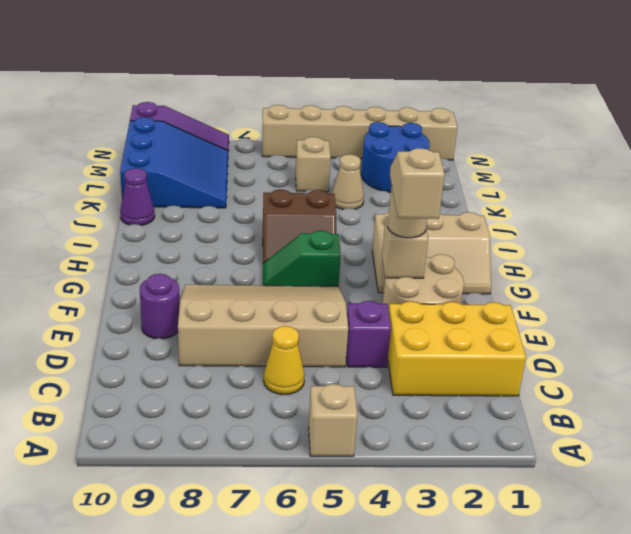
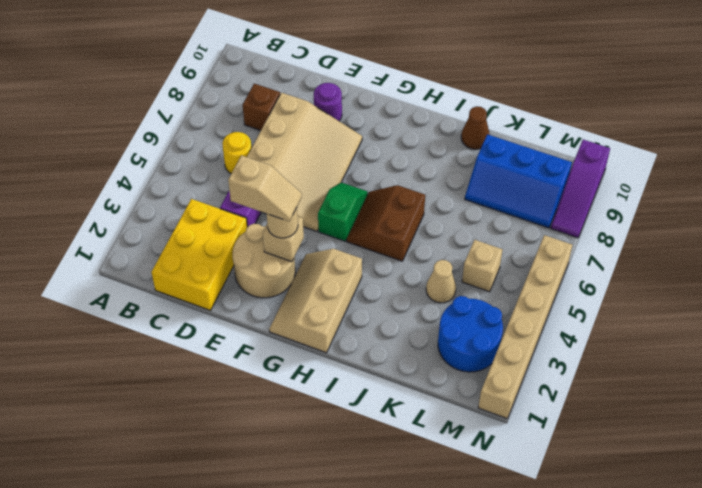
tan 1x1 brick [309,384,357,456] -> none
yellow 1x1 cone [264,326,305,395] -> yellow 1x1 round brick [222,132,252,173]
none -> brown 1x1 brick [243,84,280,131]
purple 1x1 cone [120,168,155,226] -> brown 1x1 cone [461,106,490,149]
blue 3x3 slope [120,117,228,208] -> blue 2x3 slope [465,134,572,228]

